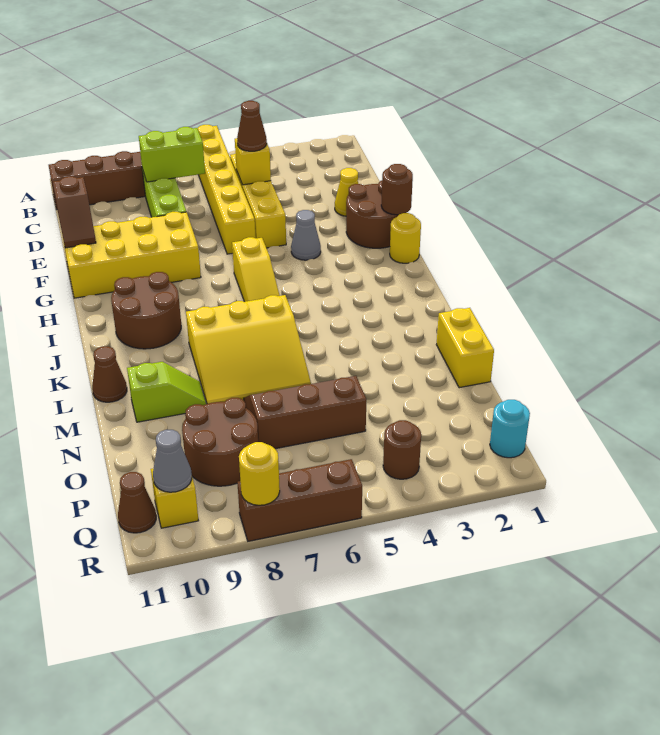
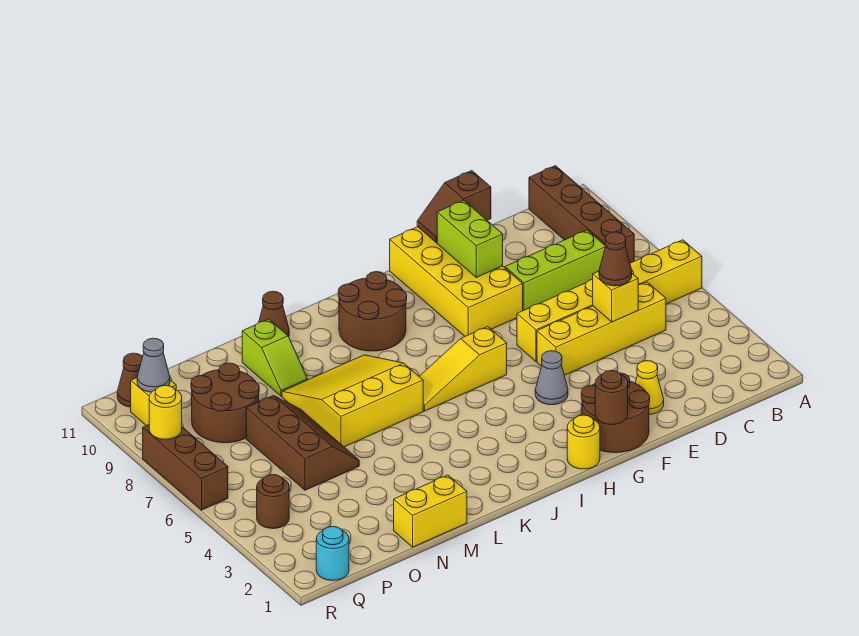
lime 1x2 brick [139,127,205,182] -> lime 1x2 brick moved to [437,200,503,277]
yellow 3x3 slope [186,295,311,404] -> yellow 3x3 slope turned to [282,355,423,447]

